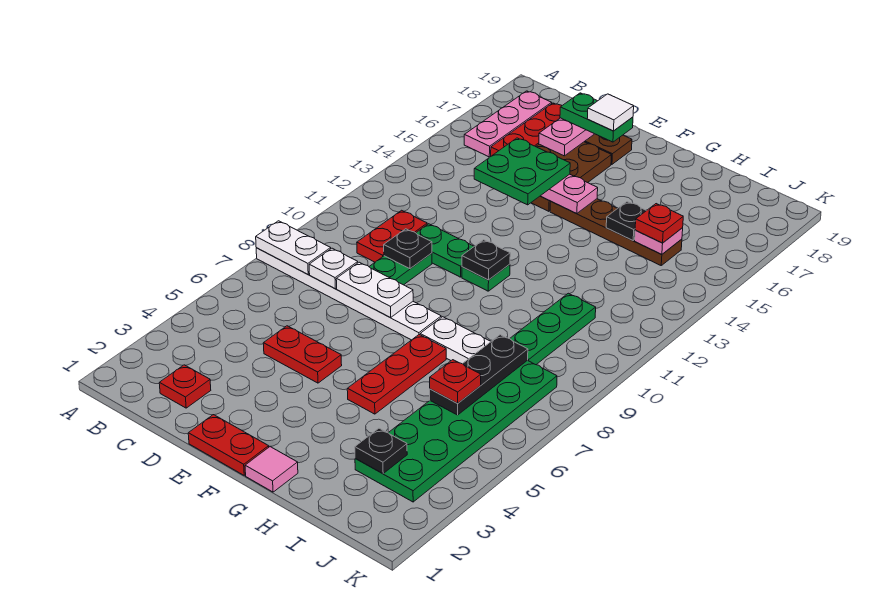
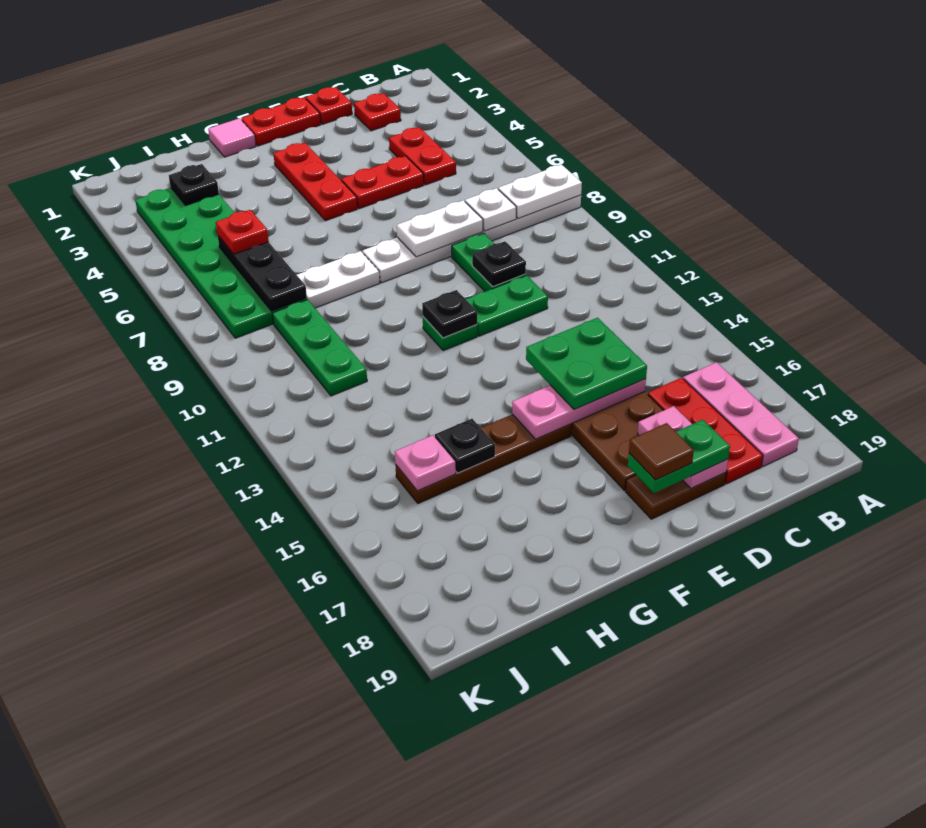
red 1x2 plate [357,210,427,262] -> red 1x2 plate moved to [389,127,456,185]
white 1x1 tile [587,94,634,131] -> brown 1x1 tile [629,423,694,480]
red 1x3 plate [347,335,446,414] -> red 1x3 plate moved to [273,142,358,221]
red 1x1 plate [635,204,683,243] -> red 1x1 plate moved to [306,87,352,124]

